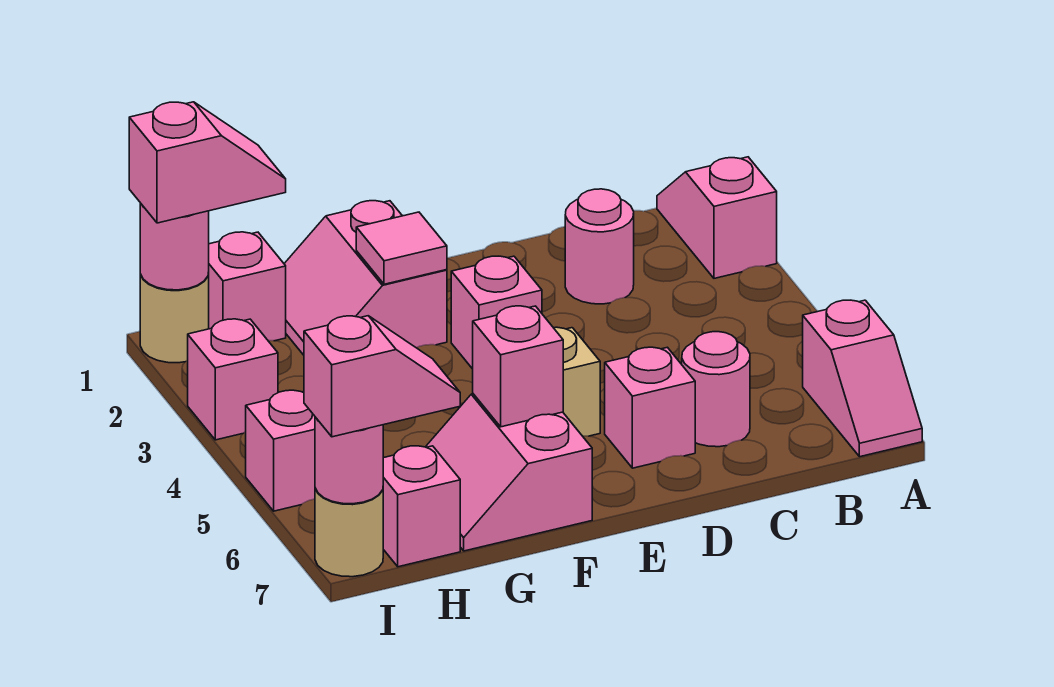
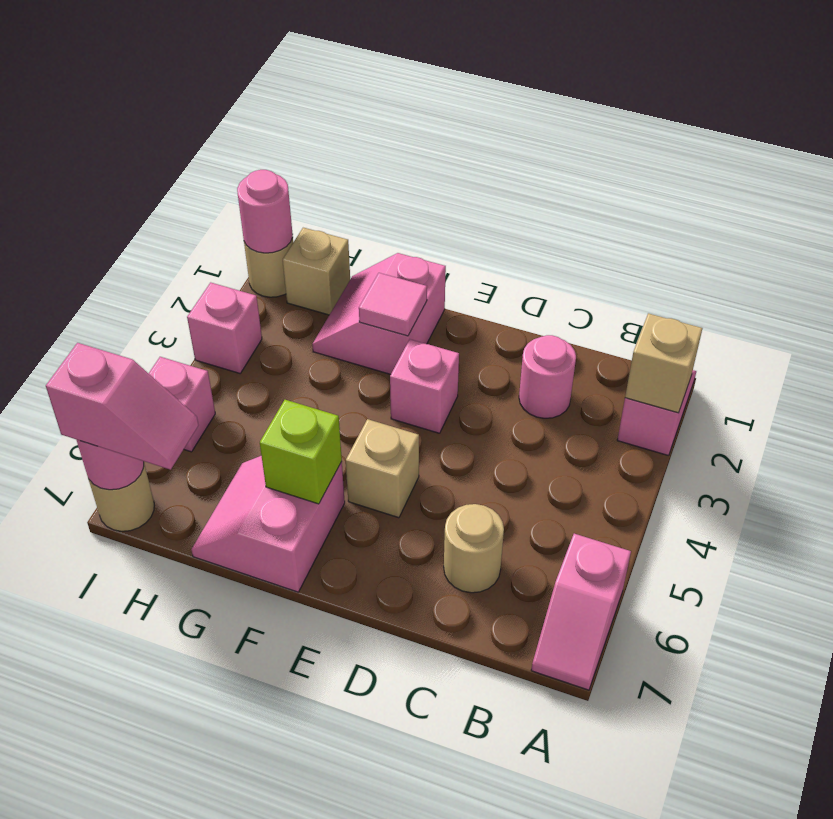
none -> tan 1x1 brick [625,313,702,413]
pink 1x1 round brick [682,332,750,447] -> tan 1x1 round brick [444,504,504,593]
pink 1x1 brick [605,347,695,468] -> none
pink 1x1 brick [473,306,563,427] -> lime 1x1 brick [260,400,342,504]
pink 1x1 brick [208,232,286,341] -> tan 1x1 brick [283,228,350,315]
pink 1x2 slope [129,102,286,223] -> none
pink 1x1 brick [383,446,460,567] -> none

